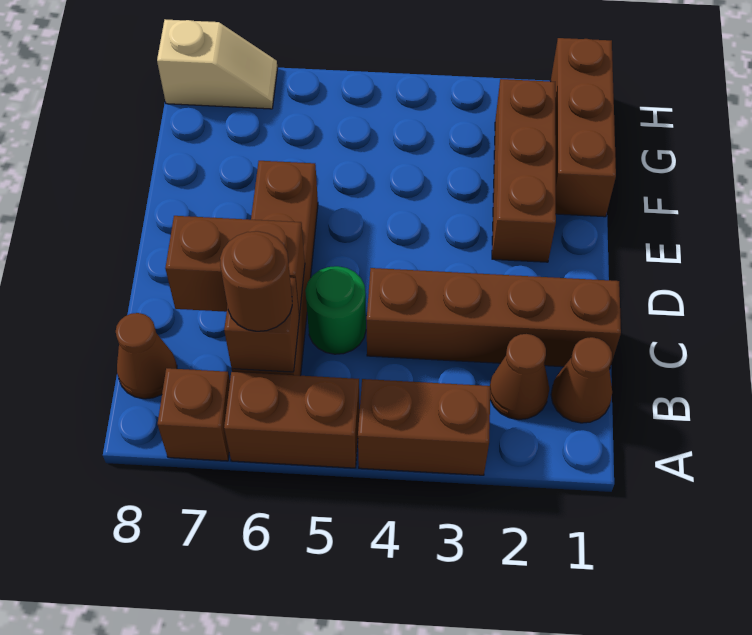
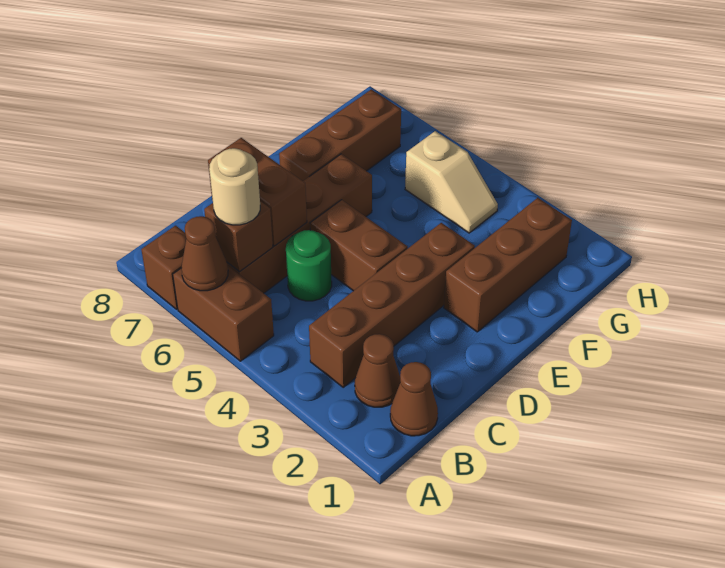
brown 1x2 brick [358,379,490,475] -> brown 1x2 brick moved to [310,200,408,291]
brown 1x1 round brick [220,231,292,331] -> tan 1x1 round brick [209,148,260,225]
brown 1x1 cone [116,313,177,399] -> brown 1x1 cone moved to [181,216,228,291]
brown 1x4 brick [367,268,621,369] -> brown 1x4 brick turned to [309,223,475,387]
brown 1x3 brick [551,38,616,217] -> brown 1x3 brick moved to [279,89,401,181]
tan 1x2 slope [157,19,278,109] -> tan 1x2 slope moved to [405,131,498,233]

